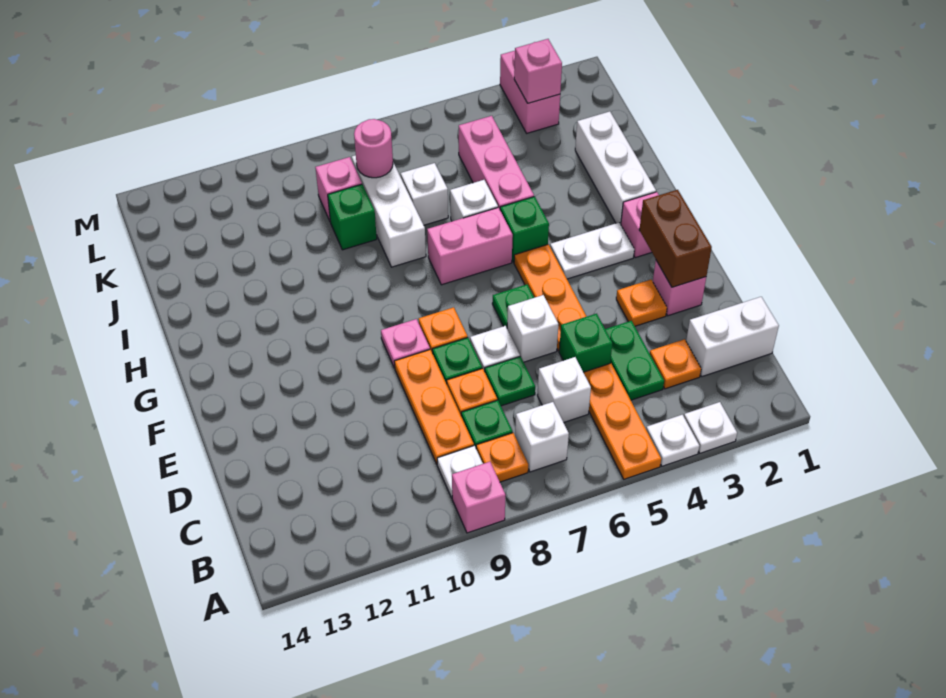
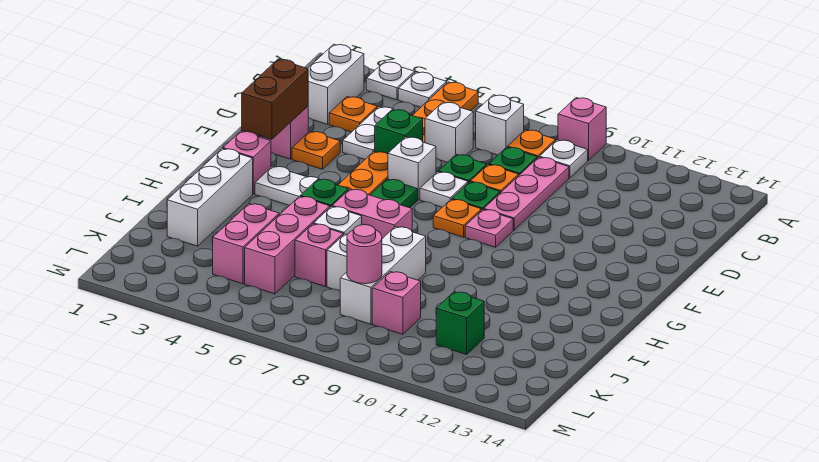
white 1x2 brick [686,297,779,376] -> white 1x2 brick turned to [308,44,364,124]
green 1x2 plate [605,321,664,400] -> white 1x2 plate [343,107,394,159]
orange 1x3 plate [394,350,474,464] -> pink 1x3 plate [484,157,569,230]
green 1x1 brick [328,184,377,250] -> green 1x1 brick moved to [436,292,484,355]
pink 1x2 brick [500,51,560,133] -> pink 1x2 brick moved to [213,204,279,284]
pink 1x1 brick [514,39,562,103] -> pink 1x1 brick moved to [295,224,343,287]

